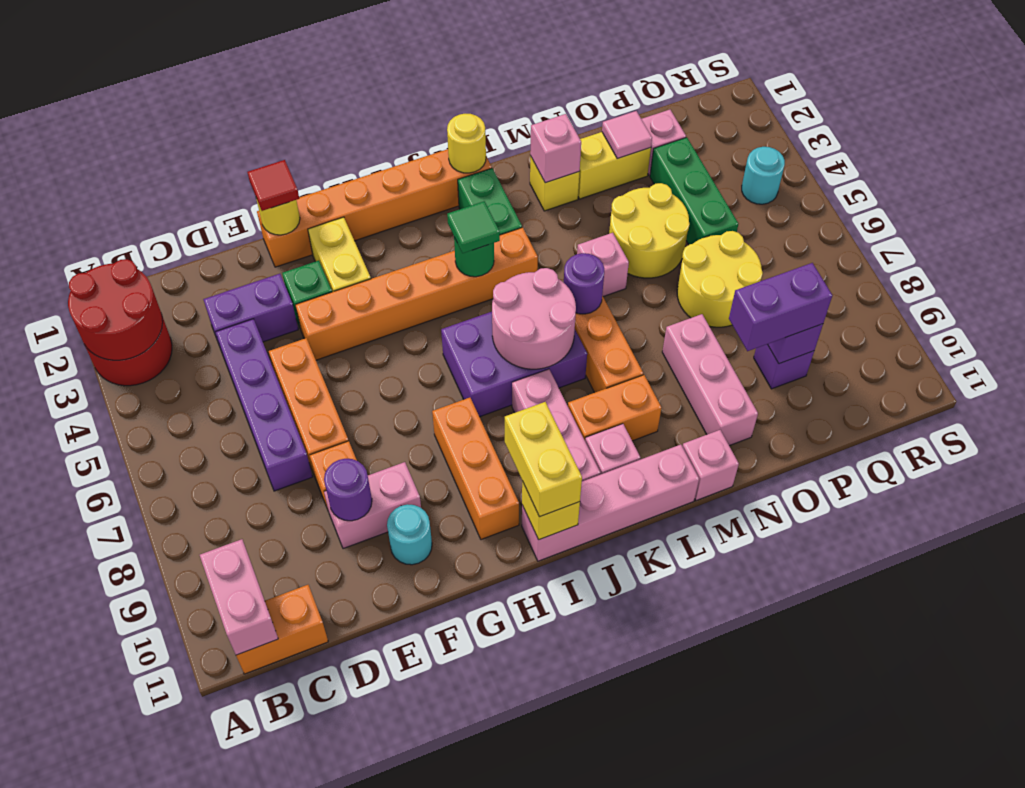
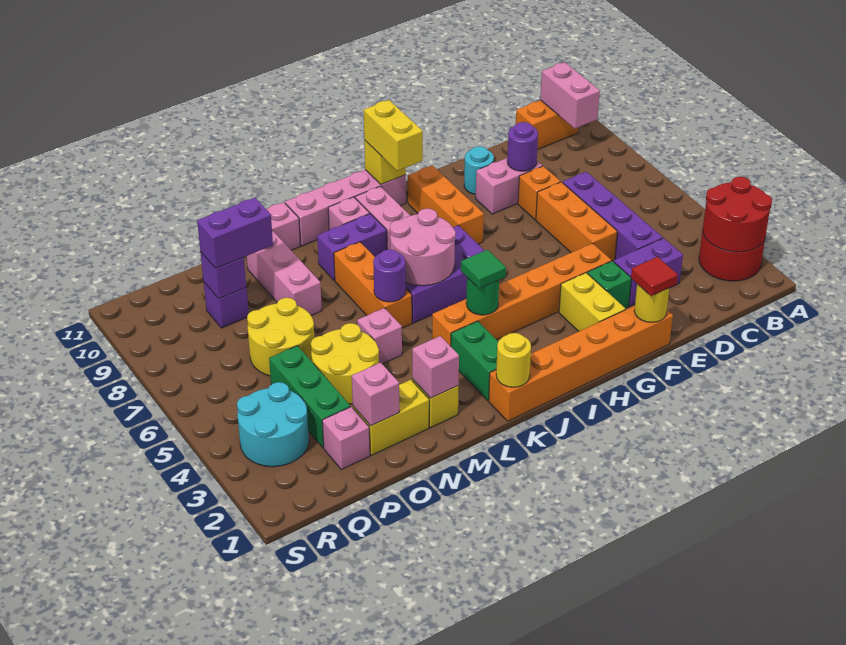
orange 1x2 brick [568,375,661,441] -> purple 1x2 brick [317,214,387,281]
pink 1x1 tile [602,111,652,159] -> pink 1x1 brick [352,363,399,426]
cyan 1x1 round brick [742,147,785,204] -> cyan 2x2 round brick [237,382,309,467]

